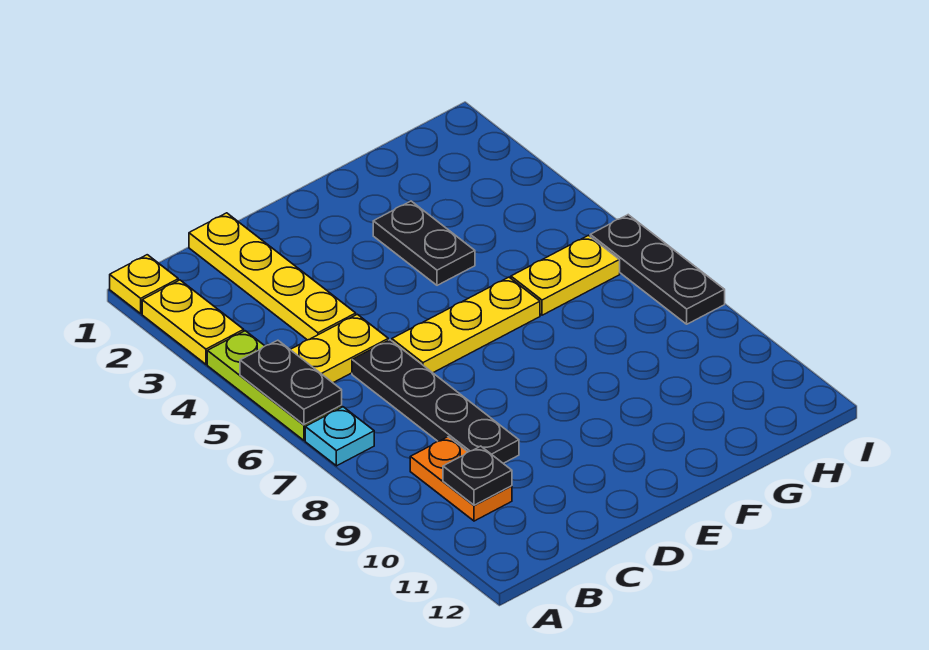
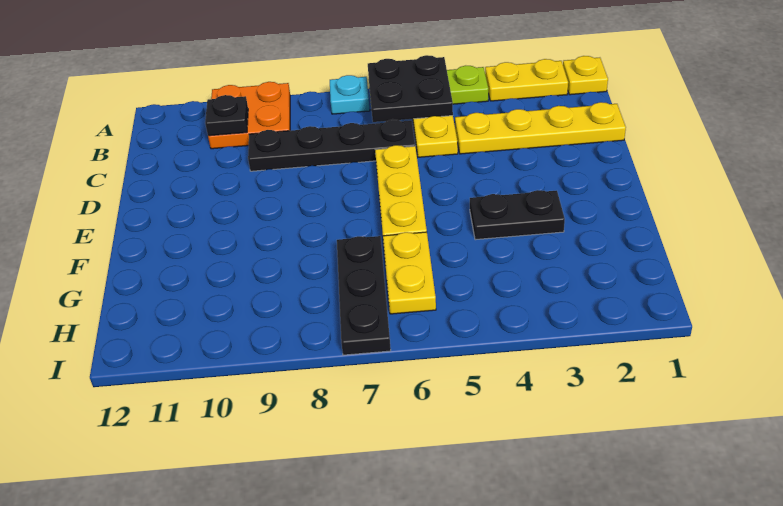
black 1x2 plate [240,340,342,425] -> black 2x2 plate [368,55,453,122]
orange 1x2 plate [410,437,512,521] -> orange 2x2 plate [208,82,290,149]
black 1x3 plate [590,215,725,324] -> black 1x3 plate turned to [337,236,391,355]

